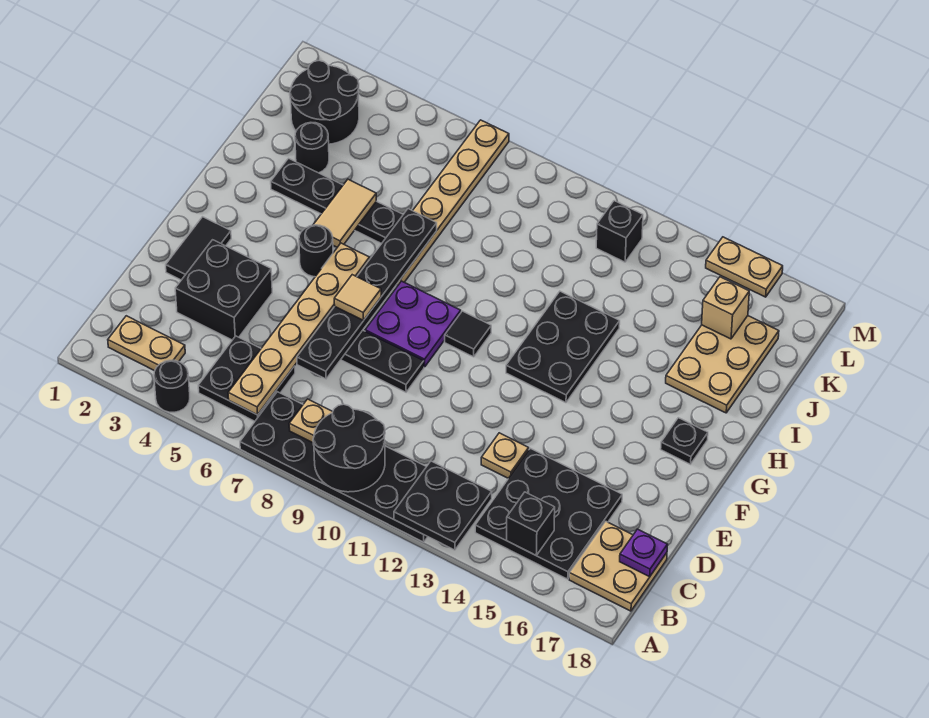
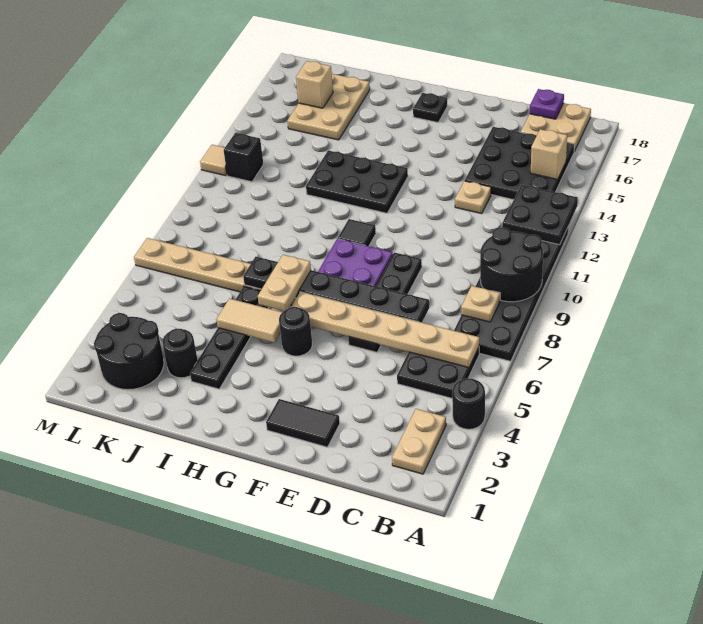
black 1x1 brick [507,492,555,555] -> tan 1x1 brick [531,129,567,180]
black 2x2 brick [175,240,272,340] -> none
tan 1x1 tile [334,275,381,320] -> tan 1x1 tile moved to [200,145,227,176]
tan 2x3 plate [666,316,779,413] -> tan 2x3 plate turned to [287,73,370,140]
tan 1x2 plate [706,237,783,297] -> tan 1x2 plate moved to [258,255,311,311]

